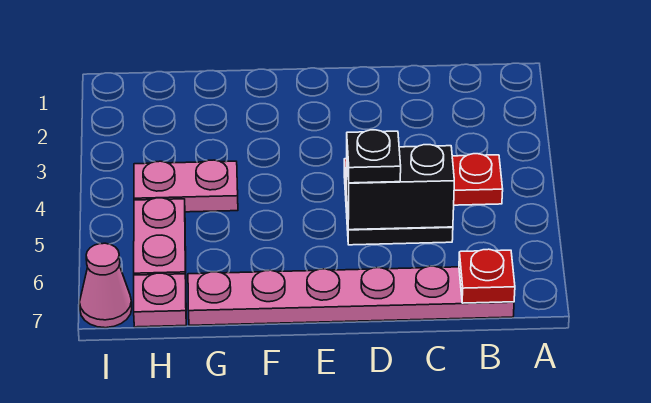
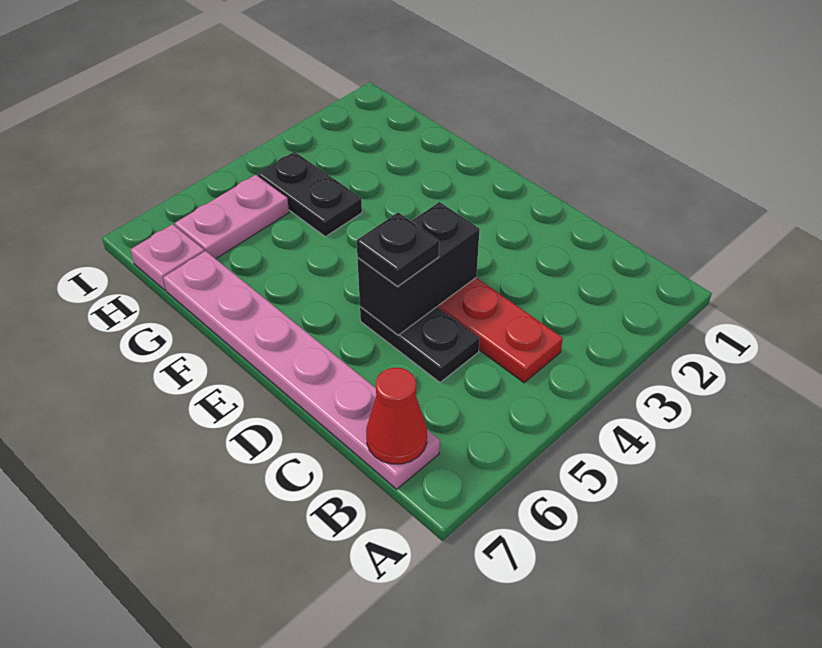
red 1x1 plate [459,249,515,303] -> red 1x1 cone [366,368,427,464]
black 1x2 brick [346,145,454,230] -> black 1x2 brick turned to [357,202,480,335]
pink 1x2 plate [134,160,238,212] -> black 1x2 plate [258,152,362,237]
pink 1x1 cone [80,243,132,328] -> none

